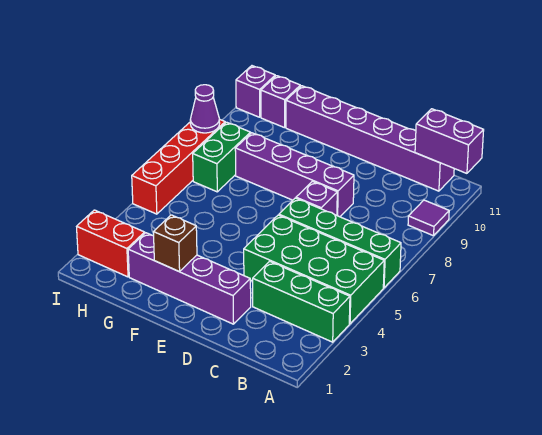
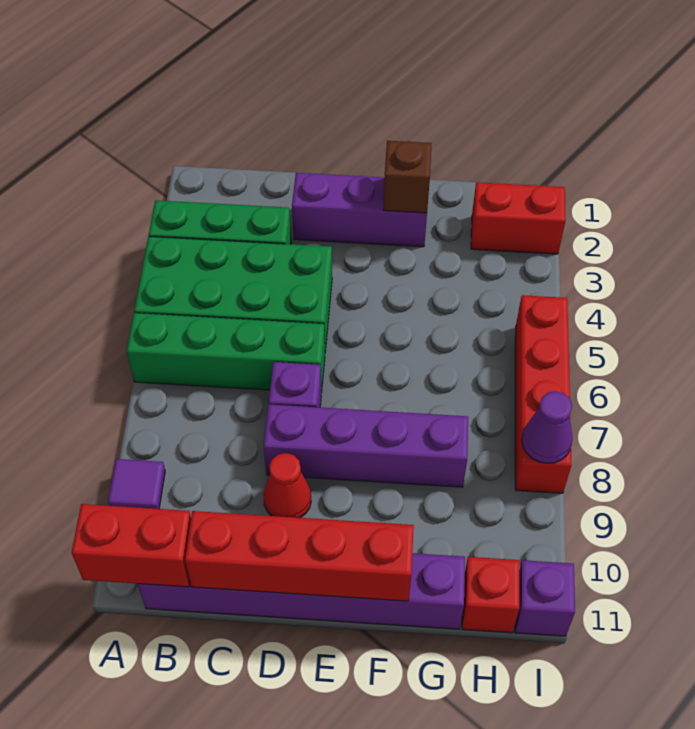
purple 1x2 brick [415,109,484,173] -> red 1x2 brick [71,504,191,587]
none -> red 1x4 brick [185,511,414,601]
purple 1x4 brick [128,233,251,324] -> purple 1x3 brick [292,173,427,247]
none -> red 1x1 cone [263,453,311,518]
green 1x2 brick [193,122,251,192] -> none
purple 1x1 brick [261,76,300,128] -> red 1x1 brick [462,557,519,633]

